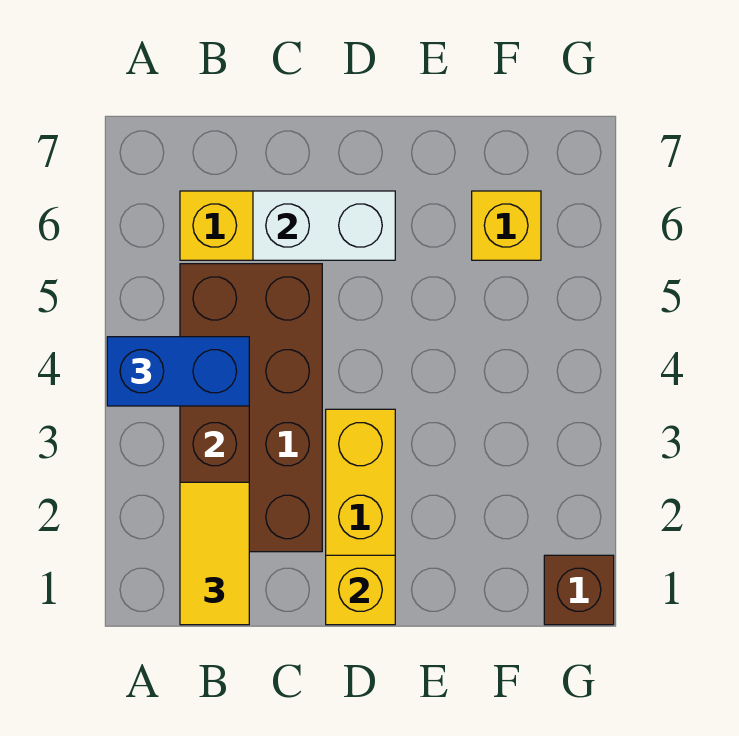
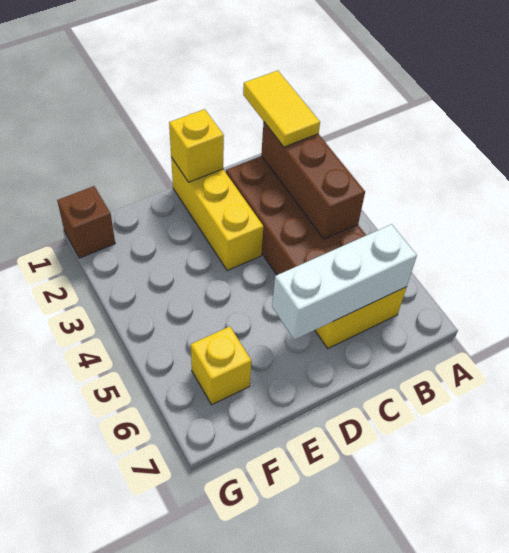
blue 1x2 brick [107,337,249,406] -> none
white 1x2 brick [253,191,395,260] -> white 1x3 brick [272,224,417,340]

